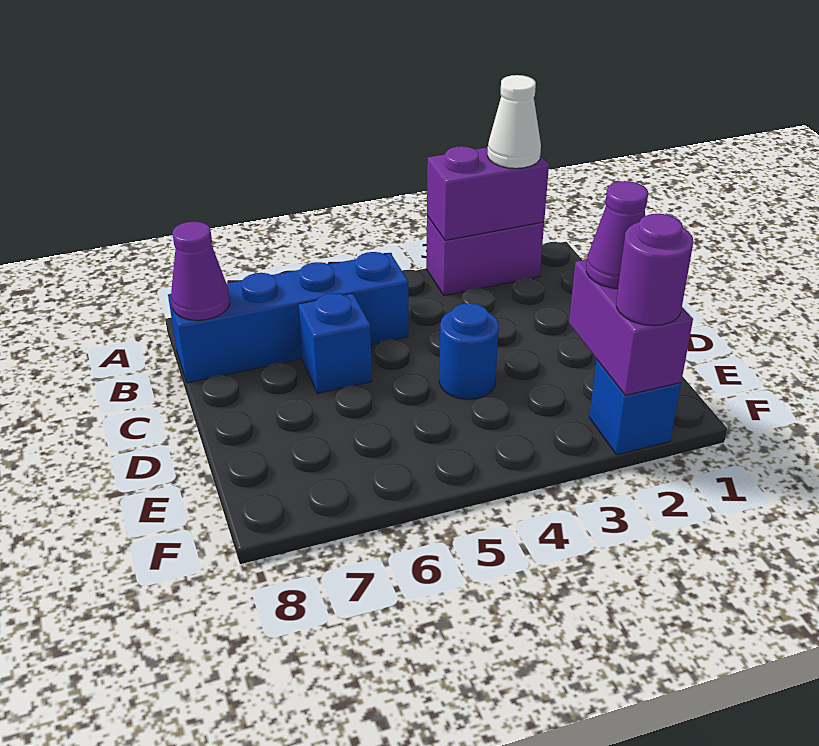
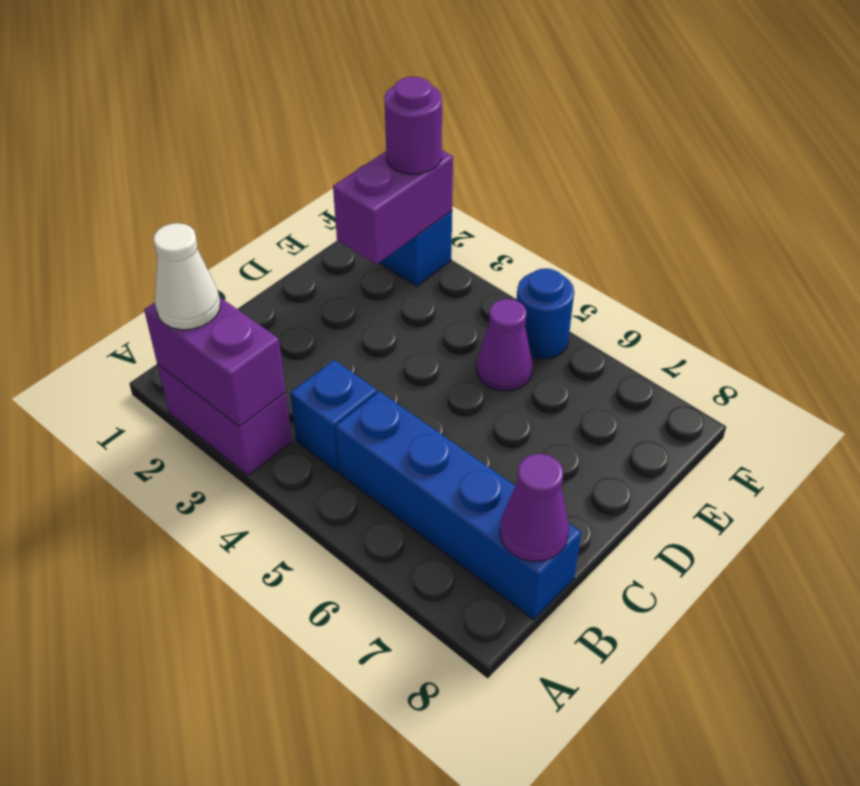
blue 1x1 brick [298,293,372,393] -> blue 1x1 brick moved to [290,360,377,472]
blue 1x1 round brick [439,303,499,399] -> blue 1x1 round brick moved to [516,268,574,359]
purple 1x1 cone [586,181,648,288] -> purple 1x1 cone moved to [476,299,533,391]

